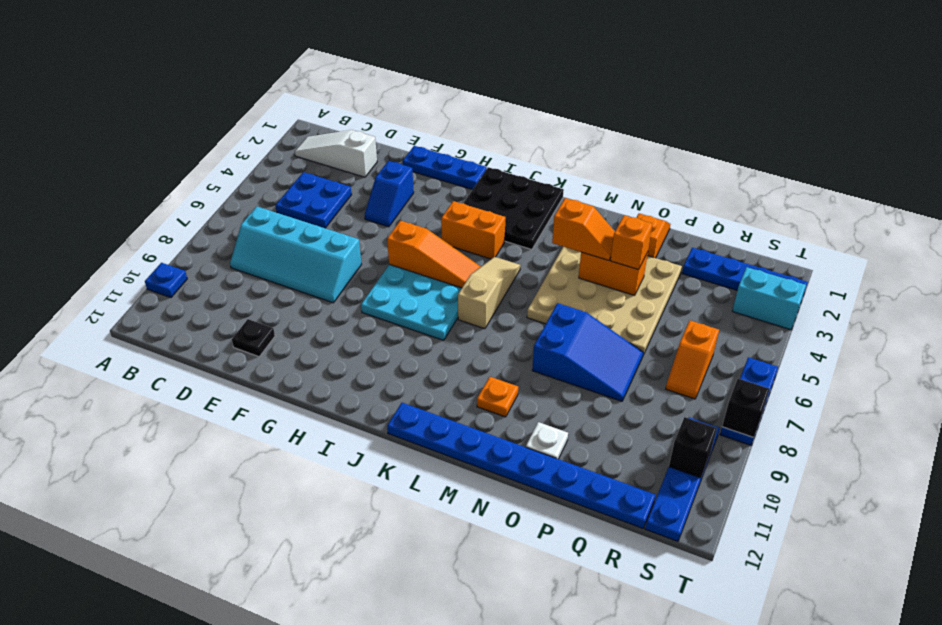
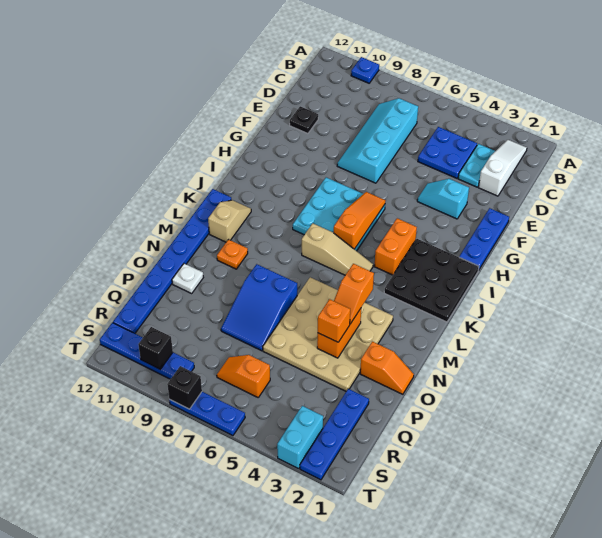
none -> cyan 1x2 plate [458,144,495,187]
blue 1x2 slope [365,161,414,227] -> cyan 1x2 slope [417,179,469,219]
orange 1x3 slope [387,221,481,288] -> orange 1x3 slope turned to [334,192,386,249]
none -> tan 1x2 slope [208,200,251,242]

